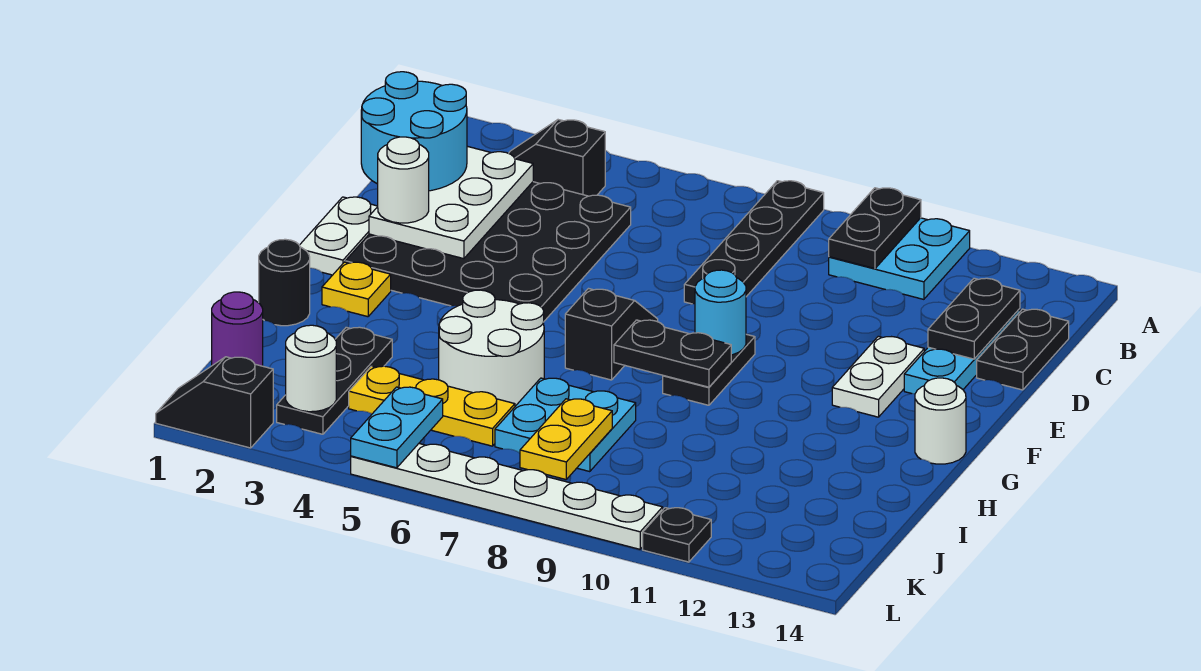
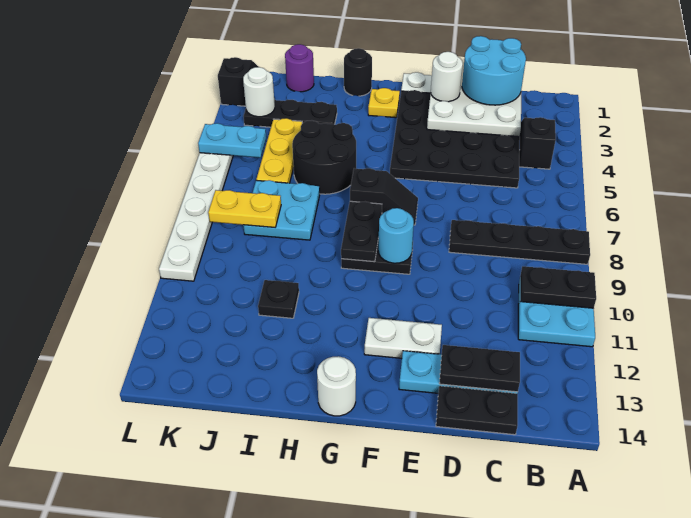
white 2x2 round brick [439,290,544,406] -> black 2x2 round brick [292,121,356,194]
black 1x1 plate [643,508,711,562] -> black 1x1 plate moved to [258,280,299,318]

